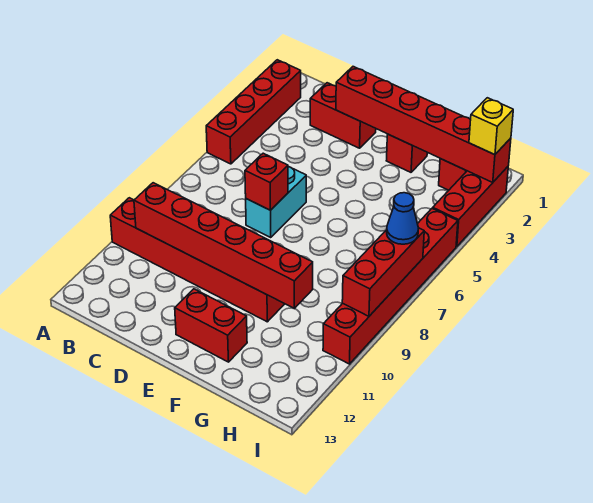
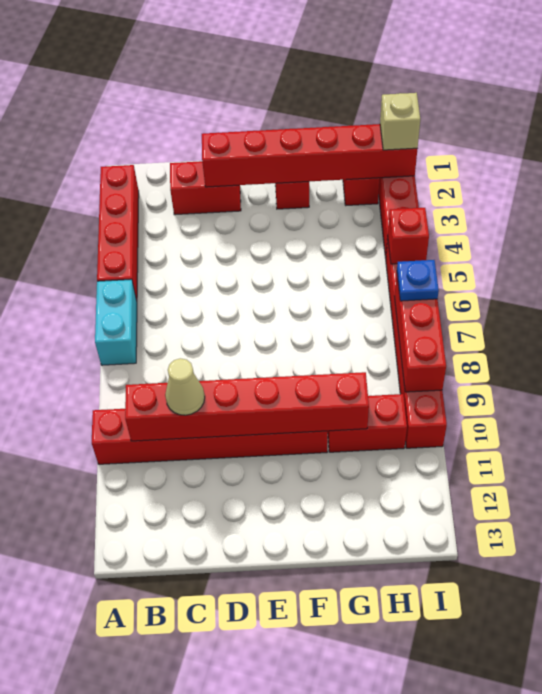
none -> tan 1x1 cone [165,358,205,415]
cyan 1x2 brick [246,167,306,237] -> cyan 1x2 brick moved to [95,279,137,365]
red 1x1 brick [245,153,288,210] -> red 1x1 brick moved to [388,208,429,264]
red 1x2 brick [175,289,247,362] -> red 1x2 brick moved to [328,394,407,452]
yellow 1x1 brick [469,98,513,155] -> tan 1x1 brick [380,93,420,150]
blue 1x1 cone [387,193,419,244] -> blue 1x1 plate [397,260,439,301]

